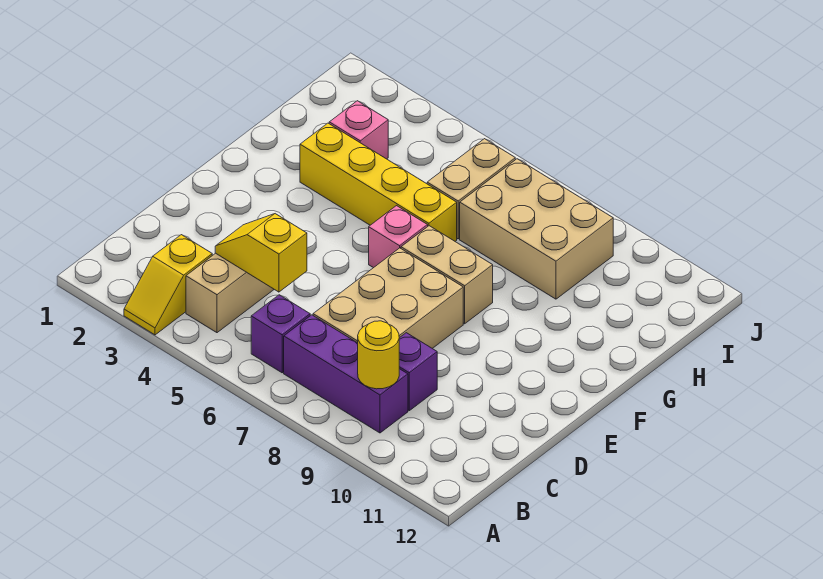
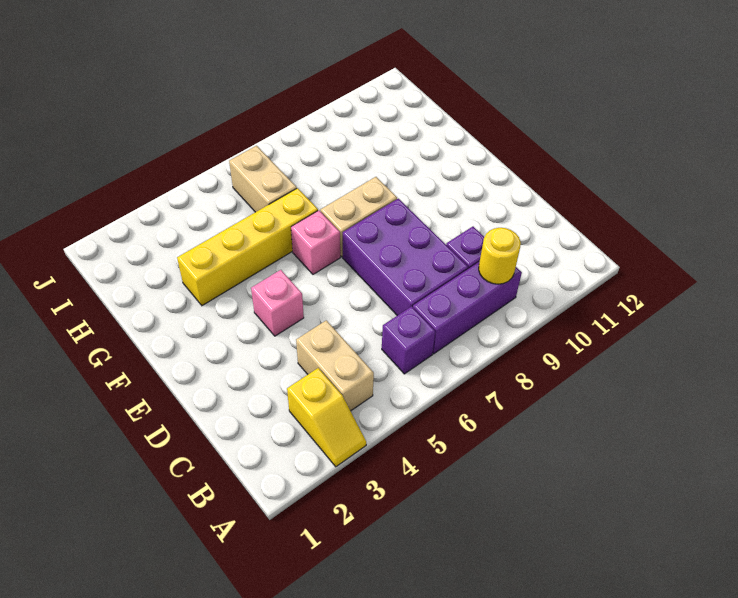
yellow 1x2 slope [215,214,307,292] -> none
tan 2x3 brick [313,248,463,348] -> purple 2x3 brick [343,199,468,316]
pink 1x1 brick [329,101,388,159] -> pink 1x1 brick moved to [251,270,304,336]
tan 2x3 brick [460,159,613,299] -> none

